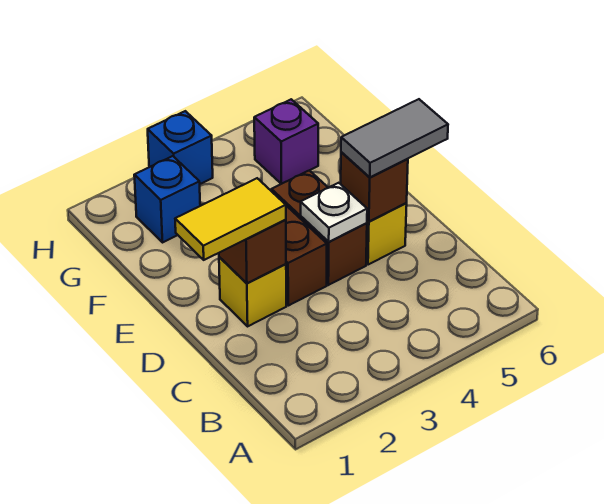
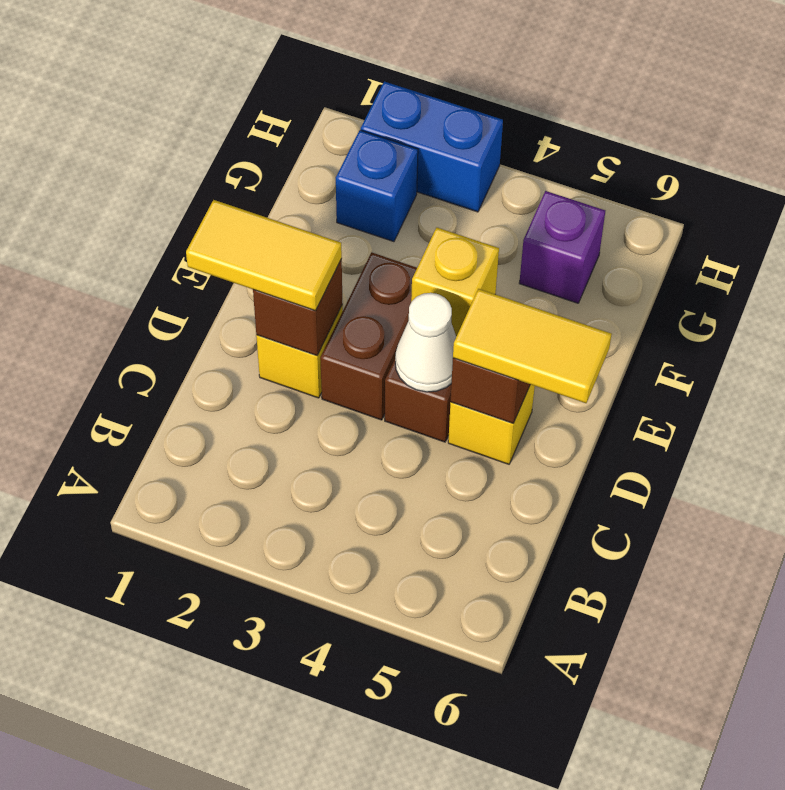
white 1x1 plate [301,183,367,242] -> white 1x1 cone [395,293,456,392]
grey 1x2 tile [341,99,448,177] -> yellow 1x2 tile [453,289,612,403]
none -> yellow 1x1 brick [411,228,499,336]
blue 1x1 brick [148,111,213,184] -> blue 1x2 brick [361,81,503,212]

